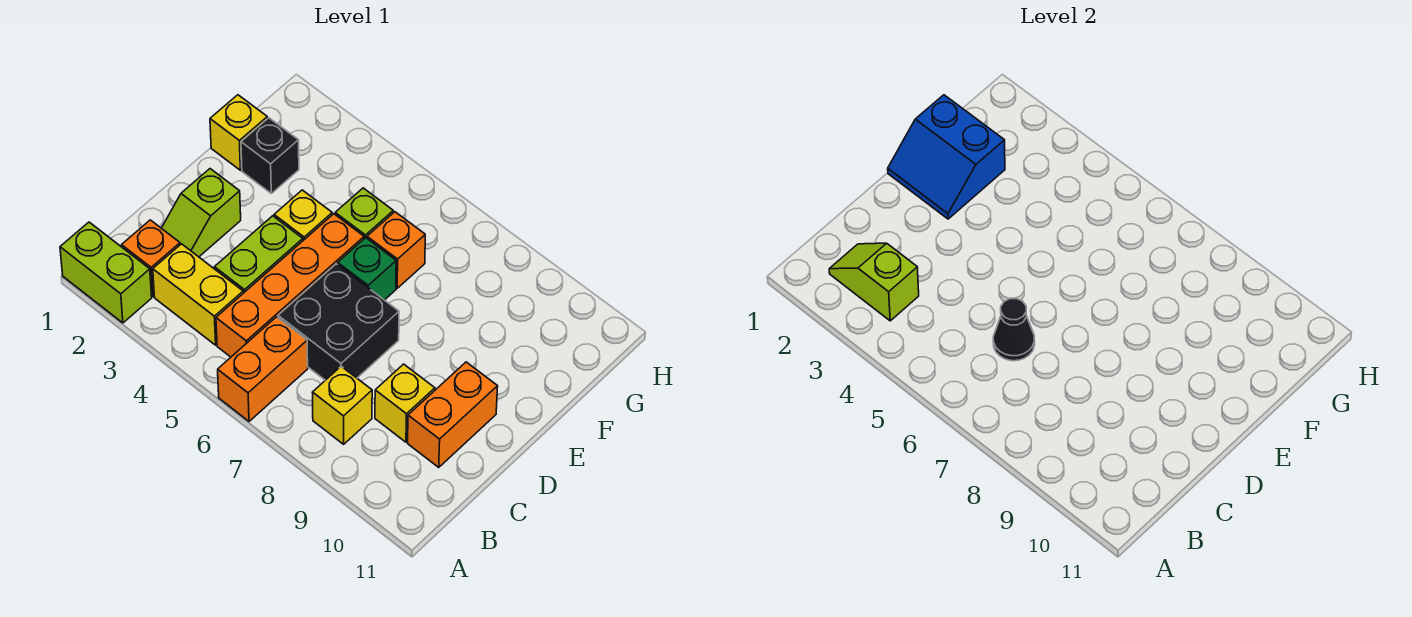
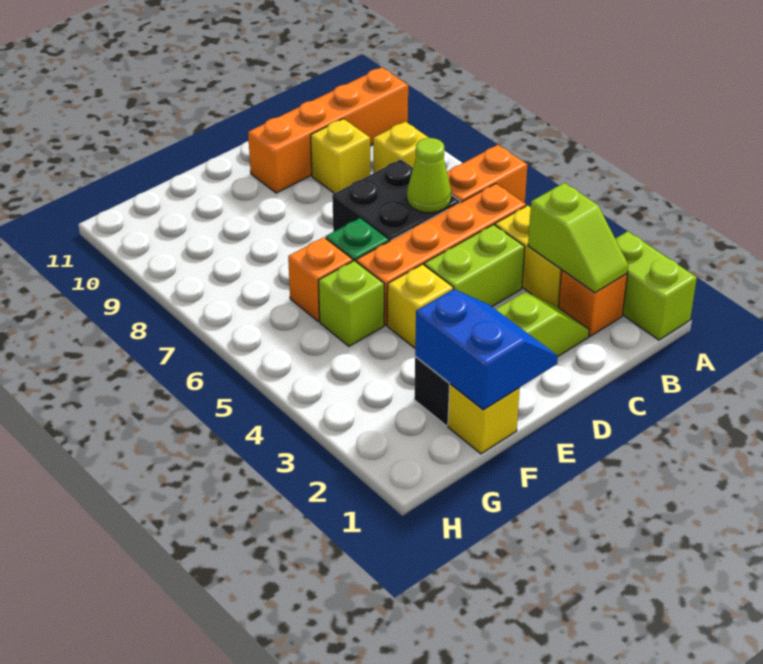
black 1x1 cone [993,299,1035,361] -> lime 1x1 cone [407,138,451,213]
orange 1x2 brick [408,362,498,467] -> orange 1x4 brick [248,67,408,193]

